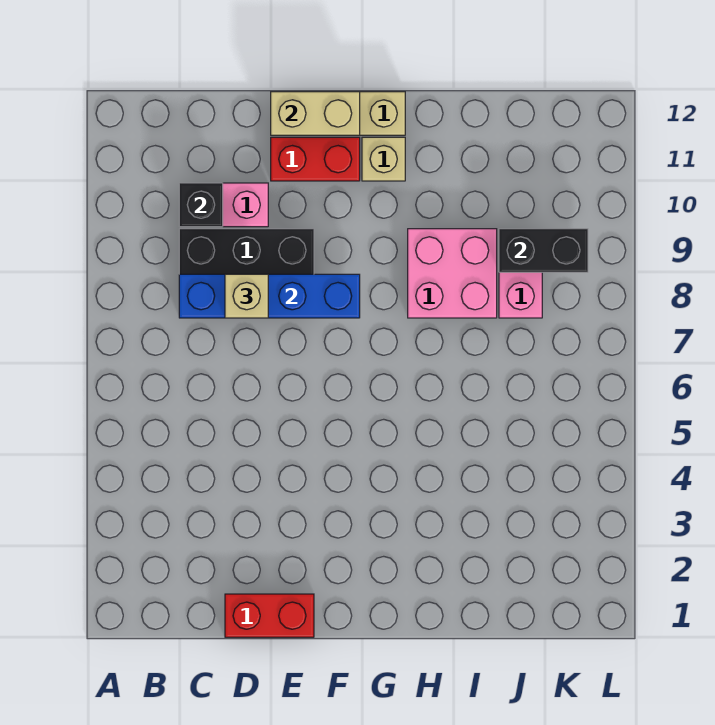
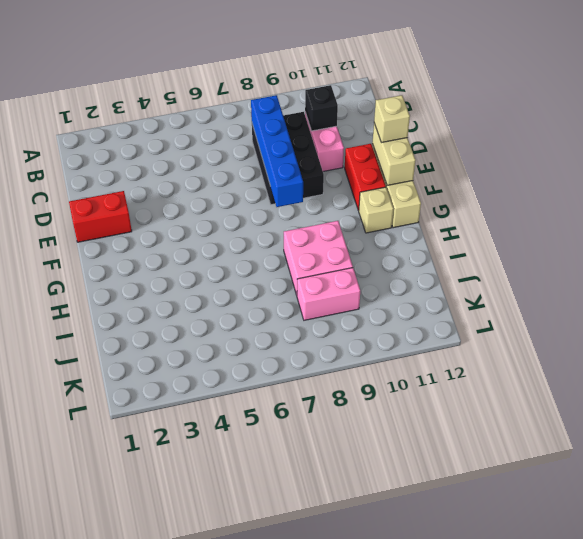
red 1x2 brick [225,594,314,637] -> red 1x2 brick turned to [69,191,132,242]
tan 1x1 brick [225,274,268,318] -> tan 1x1 brick moved to [374,95,410,143]
black 1x2 brick [499,229,588,272] -> none

